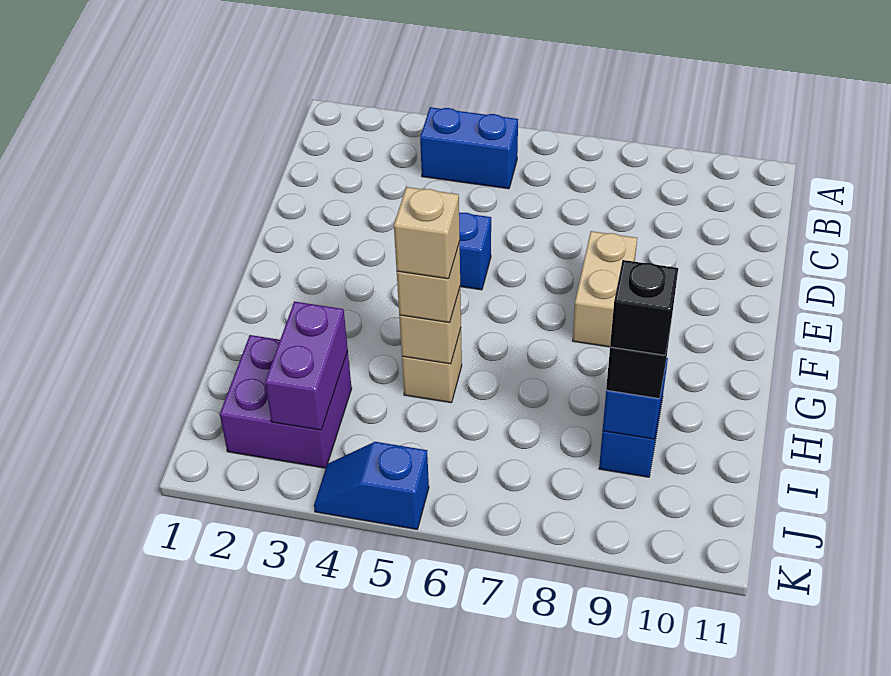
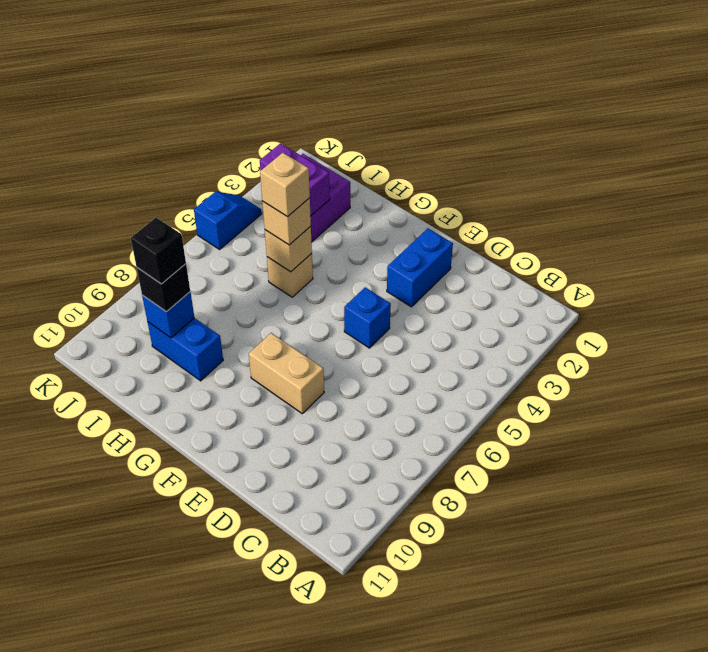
blue 1x2 brick [420,107,518,189] -> blue 1x2 brick moved to [387,228,453,307]

